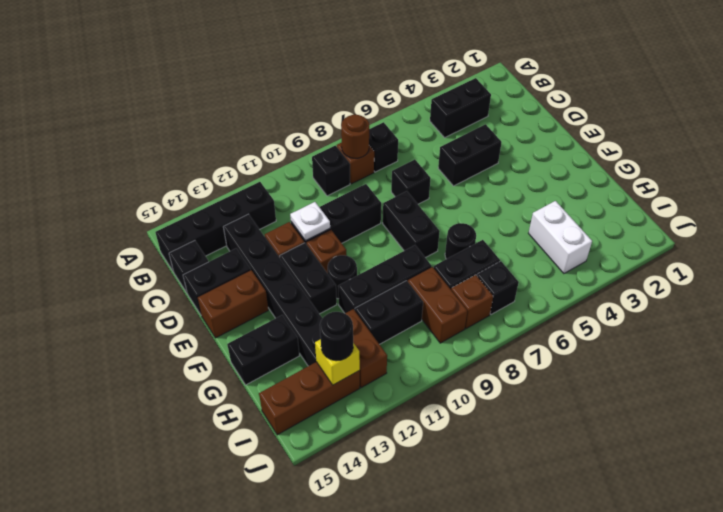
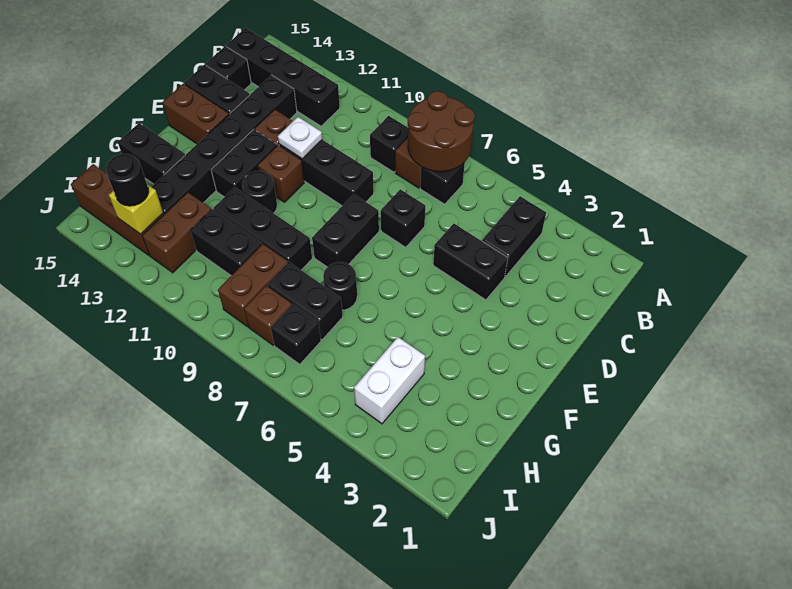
black 1x2 brick [430,78,491,138] -> black 1x2 brick turned to [482,196,546,277]
brown 1x1 round brick [341,114,369,158] -> brown 2x2 round brick [408,91,475,172]

